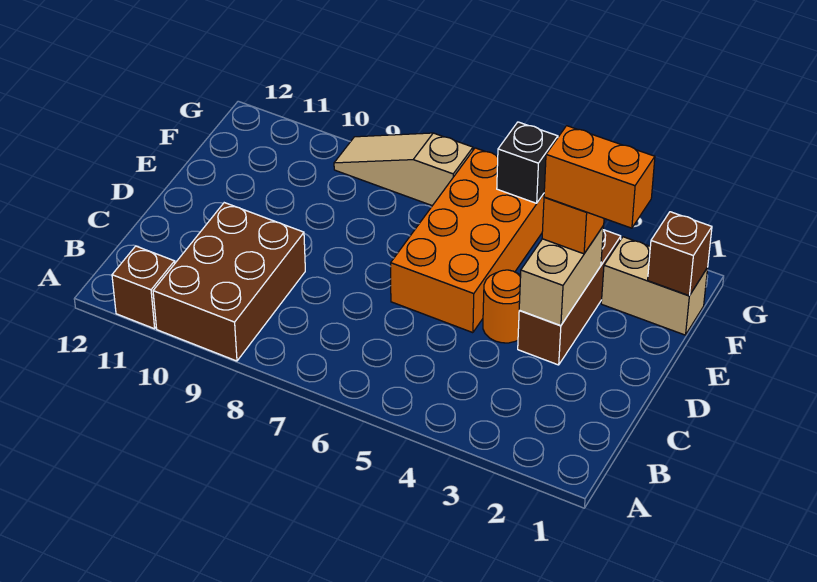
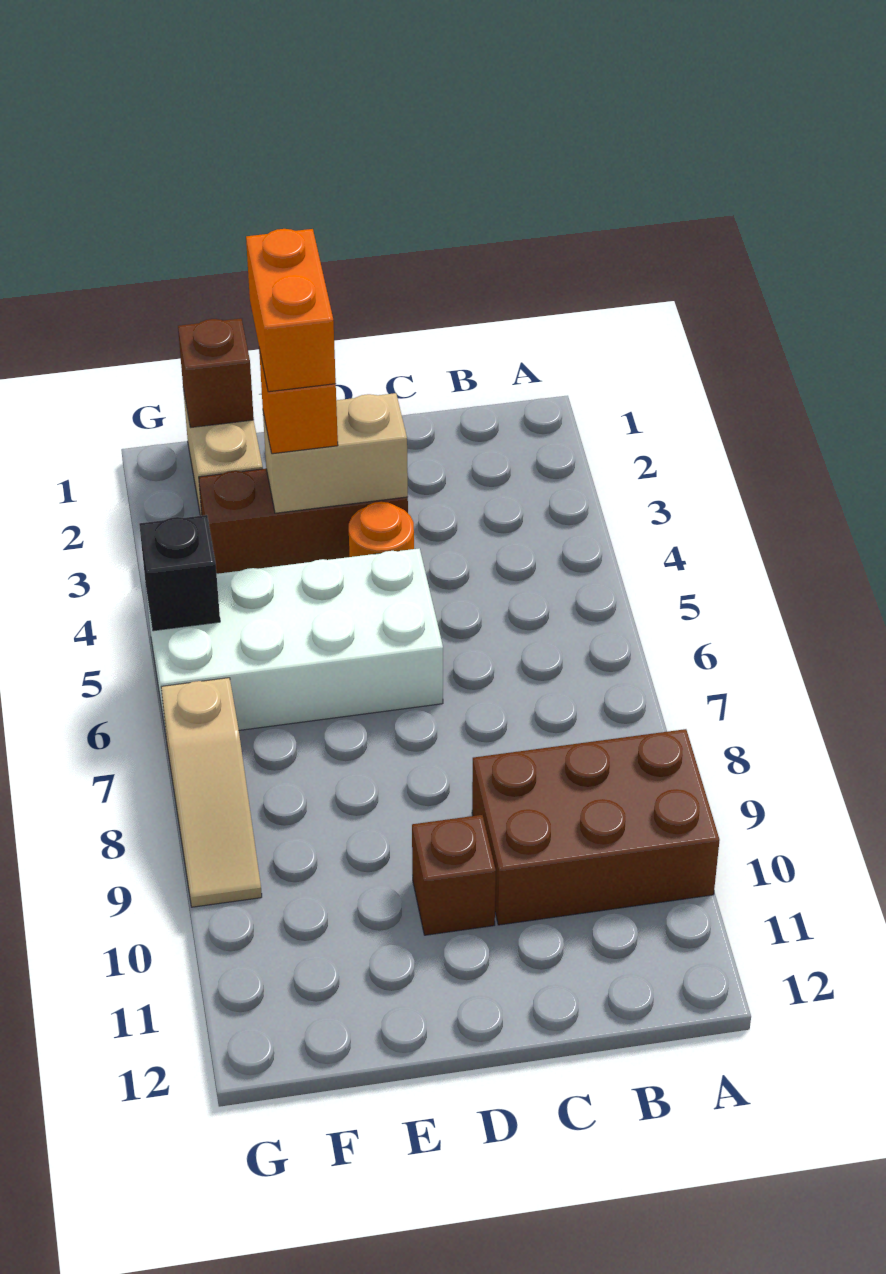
brown 1x1 brick [112,246,175,329] -> brown 1x1 brick moved to [412,815,496,935]
orange 2x4 brick [391,148,544,333] -> white 2x4 brick [146,548,443,734]

